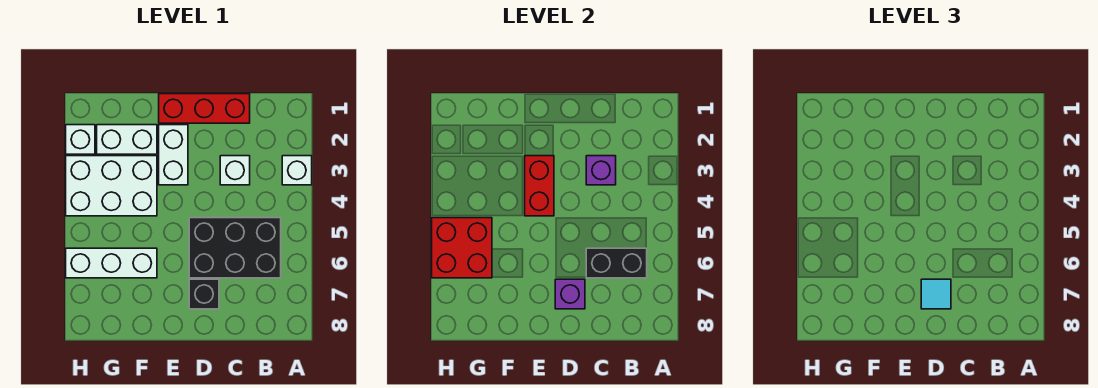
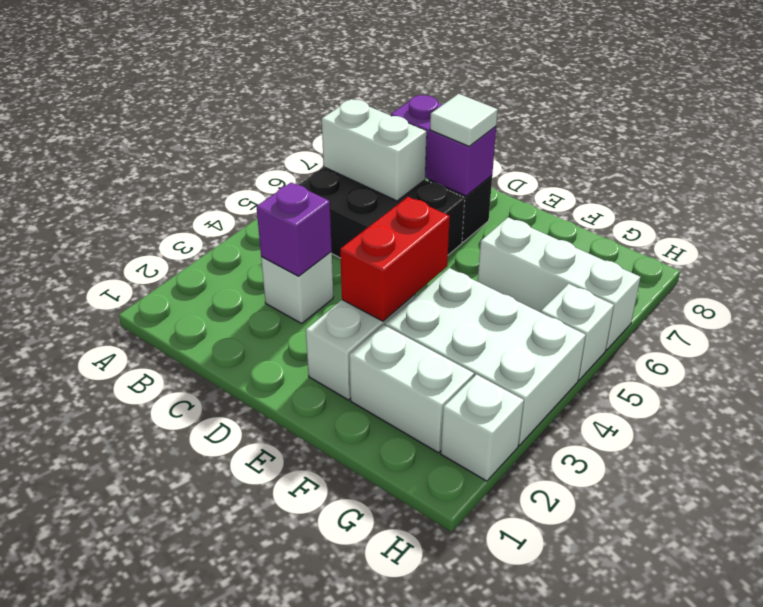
white 1x1 brick [282,156,312,185] -> white 1x1 brick moved to [541,284,614,380]
black 1x2 brick [586,248,647,278] -> white 1x2 brick [322,99,427,201]
red 1x3 brick [159,94,250,123] -> none
purple 1x1 brick [555,279,585,309] -> purple 1x2 brick [391,95,496,196]
cyan 1x1 tile [921,279,951,309] -> white 1x1 tile [430,94,498,146]
red 2x2 brick [432,218,492,278] -> none

